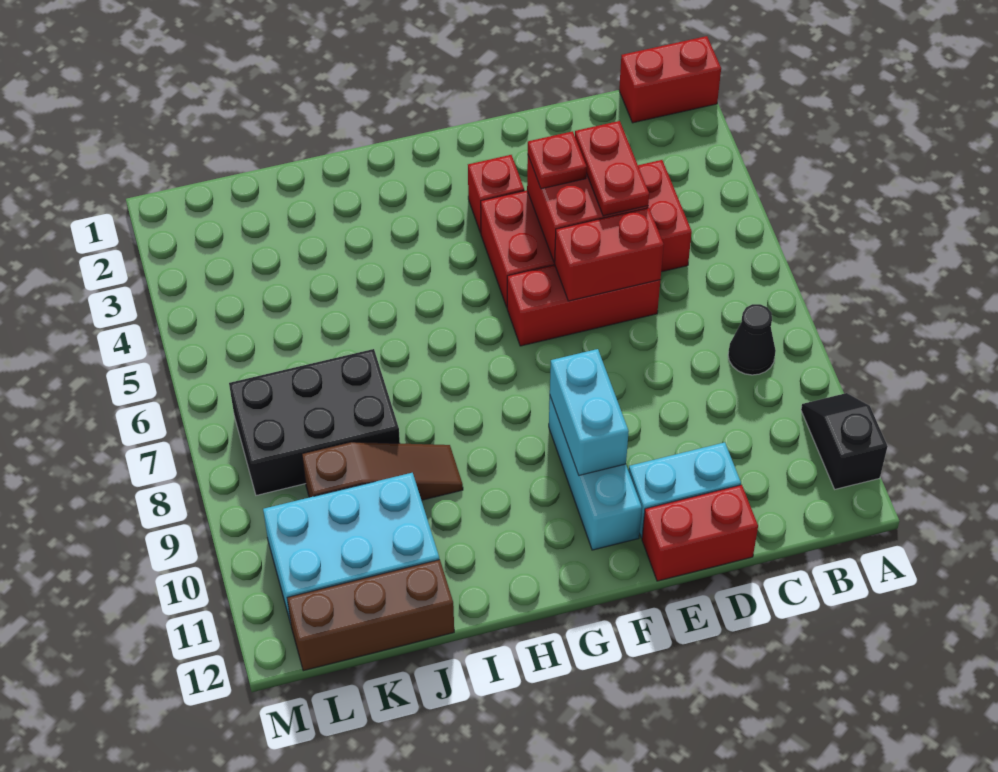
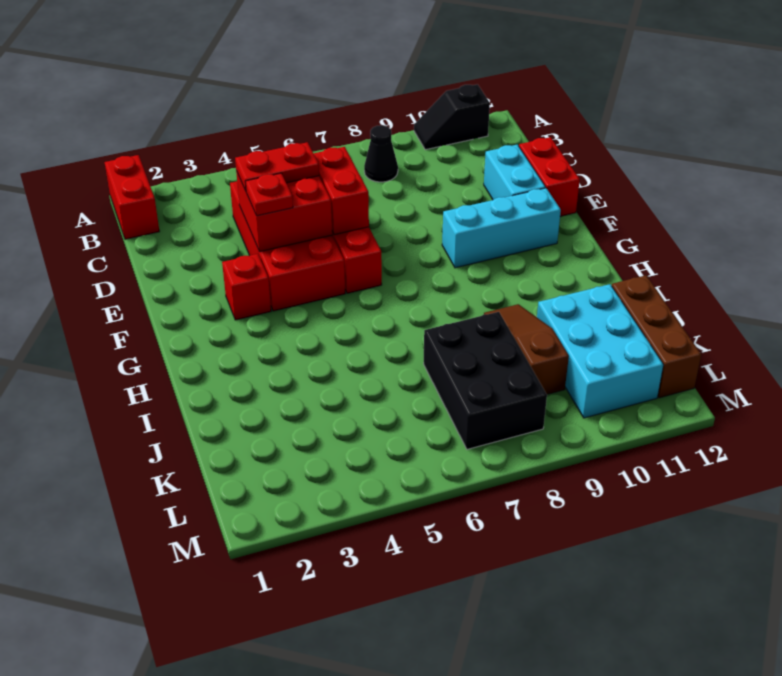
cyan 1x2 brick [550,349,629,475] -> none

